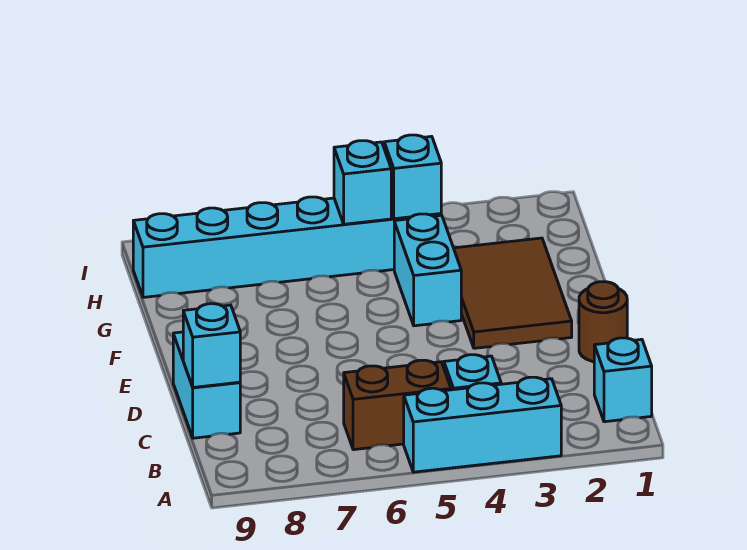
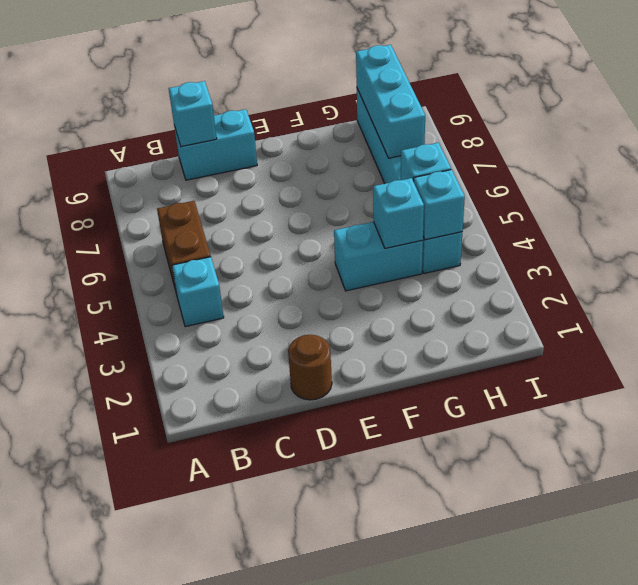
cyan 1x3 brick [404,377,561,472] -> cyan 1x3 brick moved to [356,45,425,158]
cyan 1x1 brick [594,338,652,422] -> cyan 1x1 brick moved to [373,178,424,249]
brown 2x3 tile [454,238,572,348] -> none

